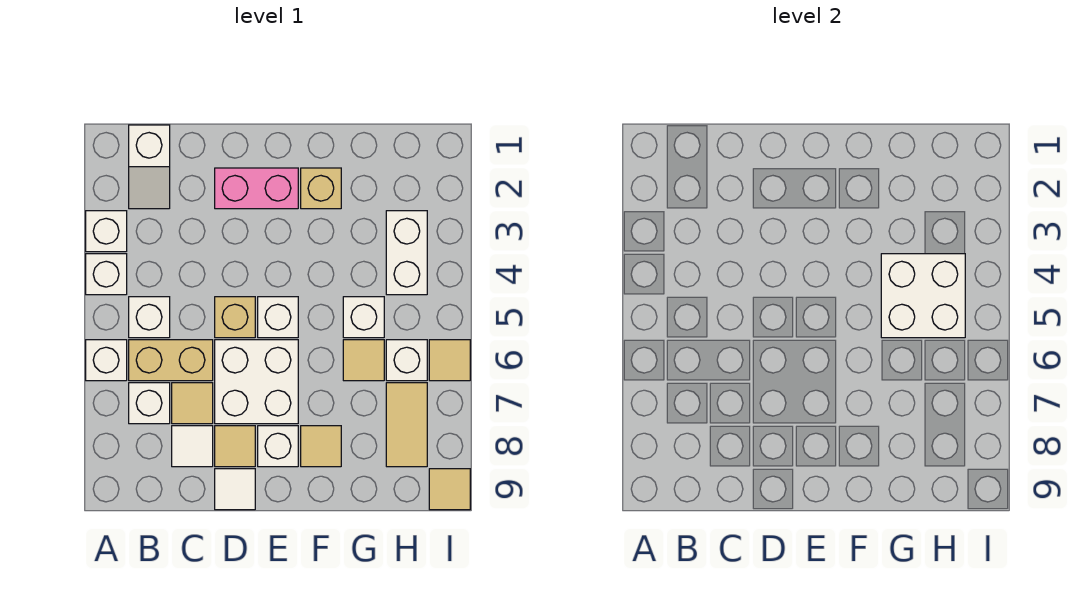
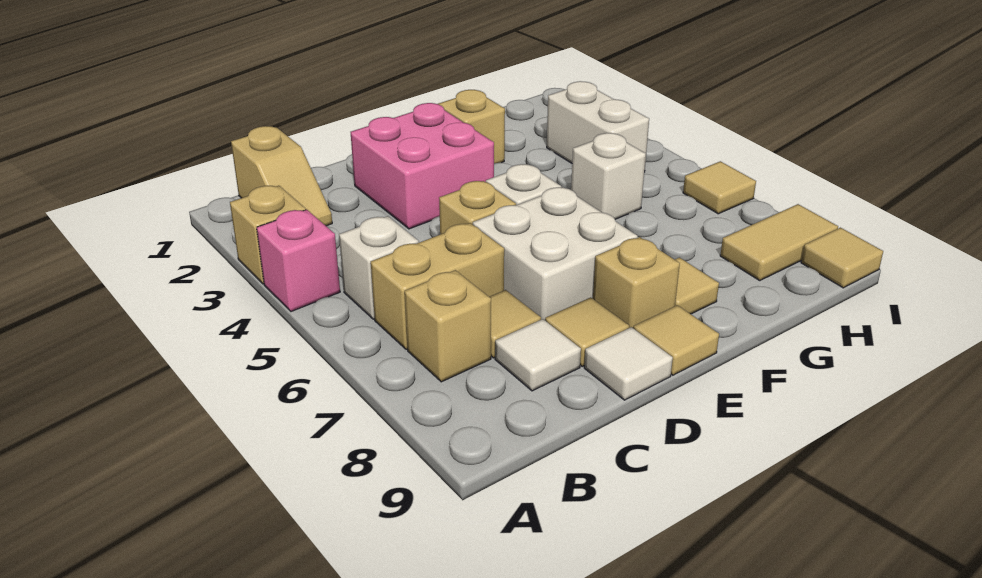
white 1x1 brick [86,211,127,252] -> tan 1x1 brick [230,186,306,284]
white 1x1 brick [86,254,127,295] -> pink 1x1 brick [257,210,340,312]
white 1x1 brick [86,340,127,381] -> none
white 1x2 slope [129,125,170,209] -> tan 1x2 slope [231,126,332,226]
white 1x1 brick [129,383,170,424] -> tan 1x1 brick [405,270,491,382]
pink 1x2 brick [215,168,298,209] -> pink 2x2 brick [351,103,494,229]
white 1x1 brick [258,426,298,467] -> tan 1x1 brick [593,237,680,328]
white 2x2 brick [881,254,965,338] -> none
tan 1x1 tile [343,340,384,381] -> tan 1x1 tile moved to [633,305,719,375]
white 1x1 brick [386,340,427,381] -> none
tan 1x2 tile [386,383,427,467] -> tan 1x2 tile turned to [720,204,838,280]

